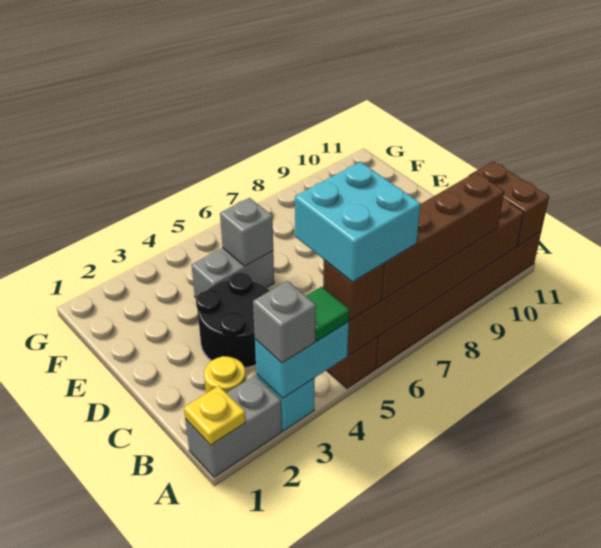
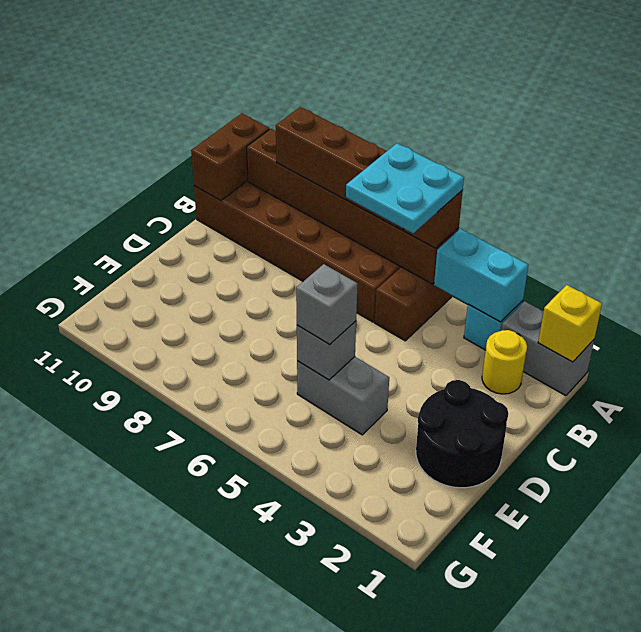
yellow 1x1 plate [184,386,246,445] -> yellow 1x1 brick [538,285,602,362]
grey 1x1 brick [253,281,316,363] -> grey 1x1 brick moved to [296,264,358,344]
green 1x1 tile [306,287,349,341] -> none
cyan 2x2 brick [295,162,421,282] -> cyan 2x2 plate [346,143,464,233]
black 2x2 round brick [196,273,269,368] -> black 2x2 round brick moved to [416,380,508,488]

